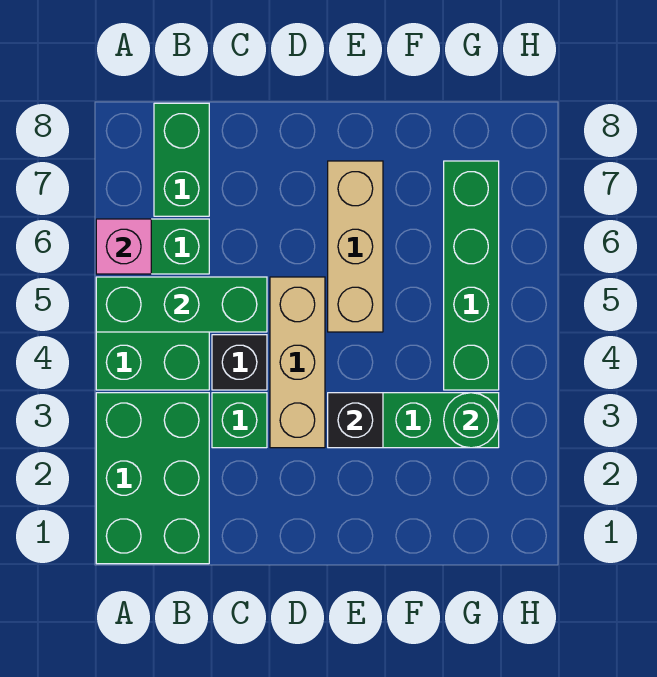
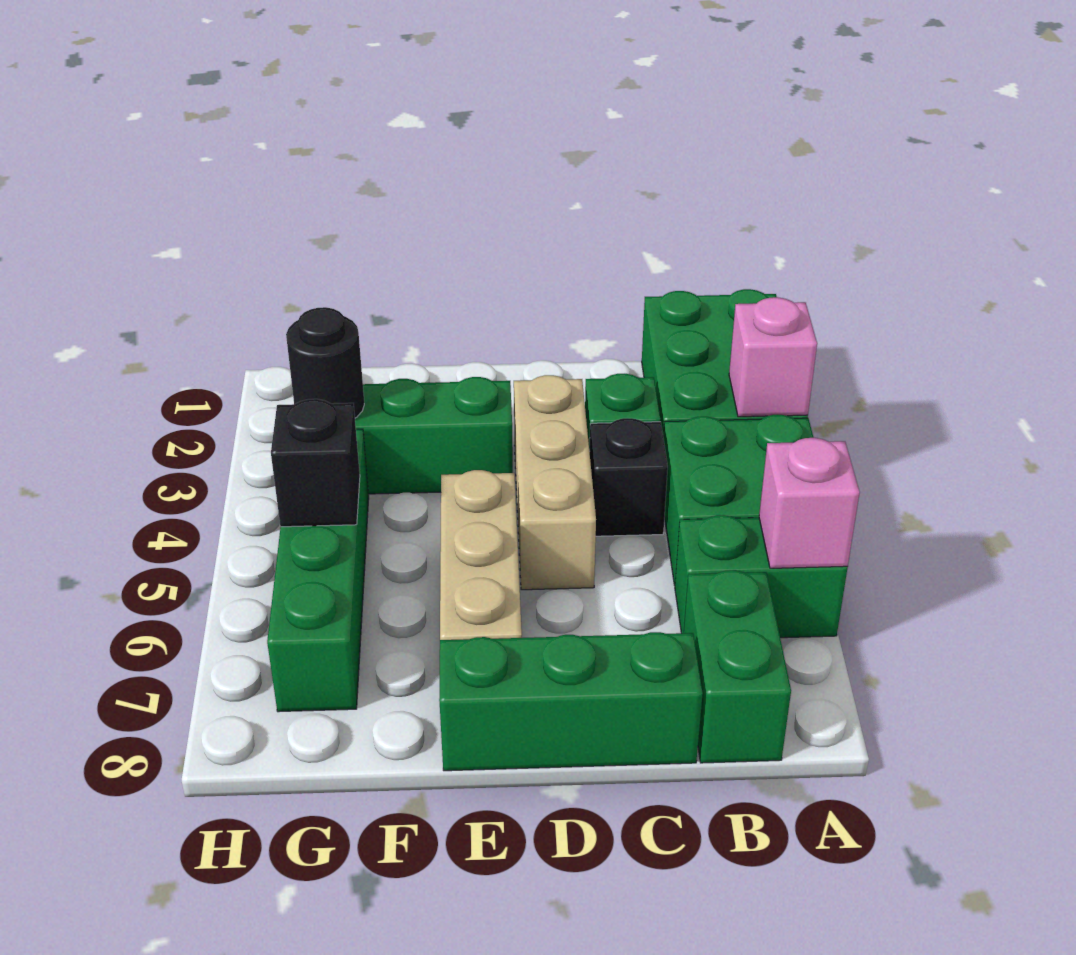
none -> pink 1x1 brick [729,297,817,417]
green 1x3 brick [96,277,267,332] -> green 1x3 brick moved to [439,632,703,771]
black 1x1 brick [328,393,383,448] -> black 1x1 brick moved to [271,399,360,527]
green 1x1 round brick [444,393,499,448] -> black 1x1 round brick [286,307,364,418]

